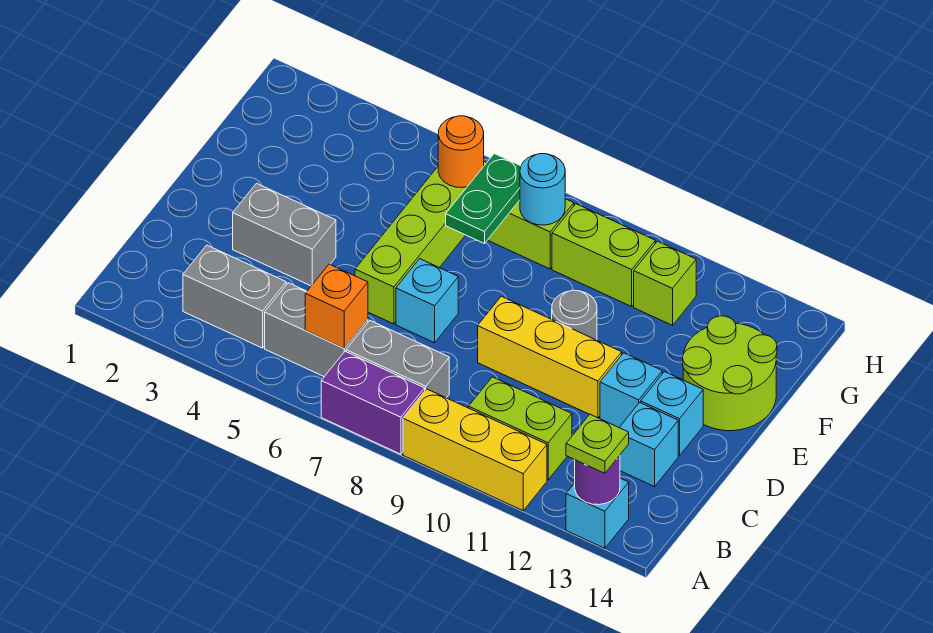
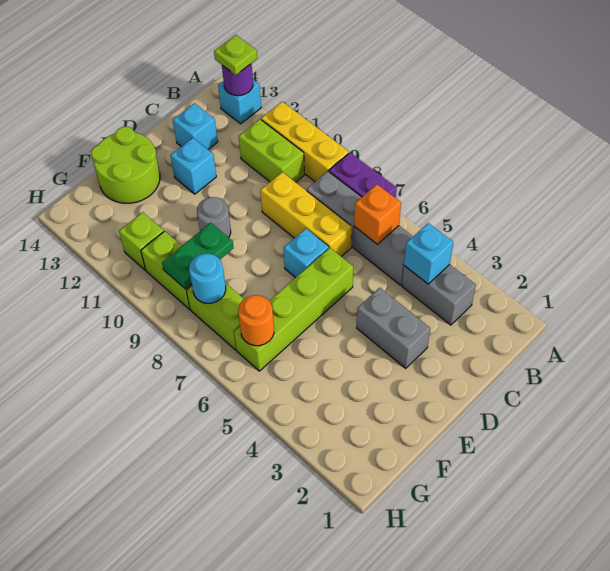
yellow 1x3 brick [478,296,622,418] -> yellow 1x3 brick moved to [260,172,352,257]
cyan 1x1 brick [641,372,703,456] -> cyan 1x1 brick moved to [404,223,453,284]
green 1x2 plate [446,154,521,244] -> green 1x2 plate moved to [162,223,233,289]

